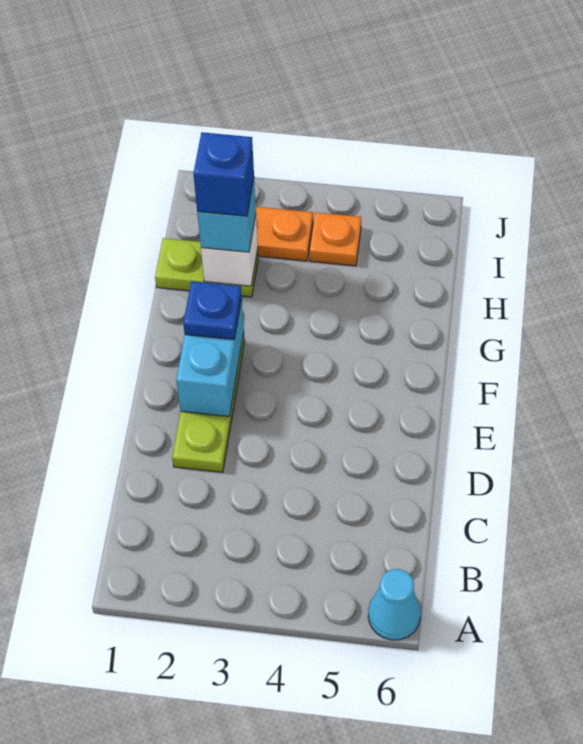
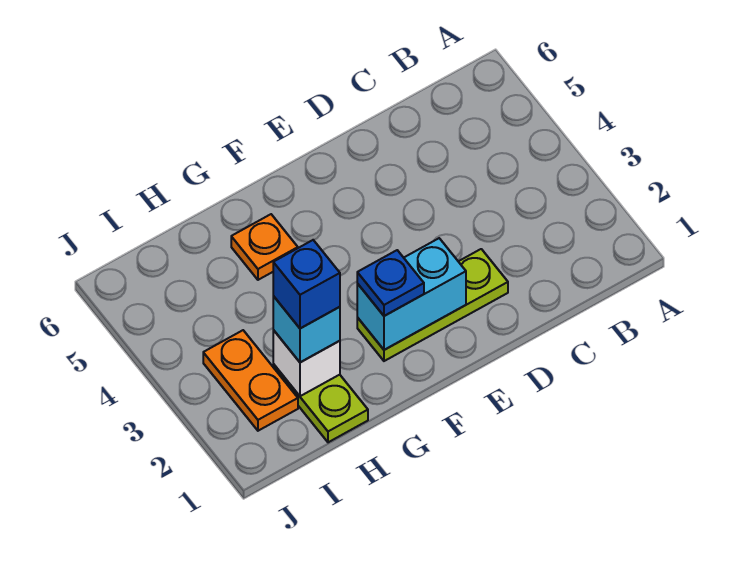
cyan 1x1 cone [368,569,421,640] -> none
orange 1x1 plate [310,212,361,266] -> orange 1x1 plate moved to [231,214,298,280]

